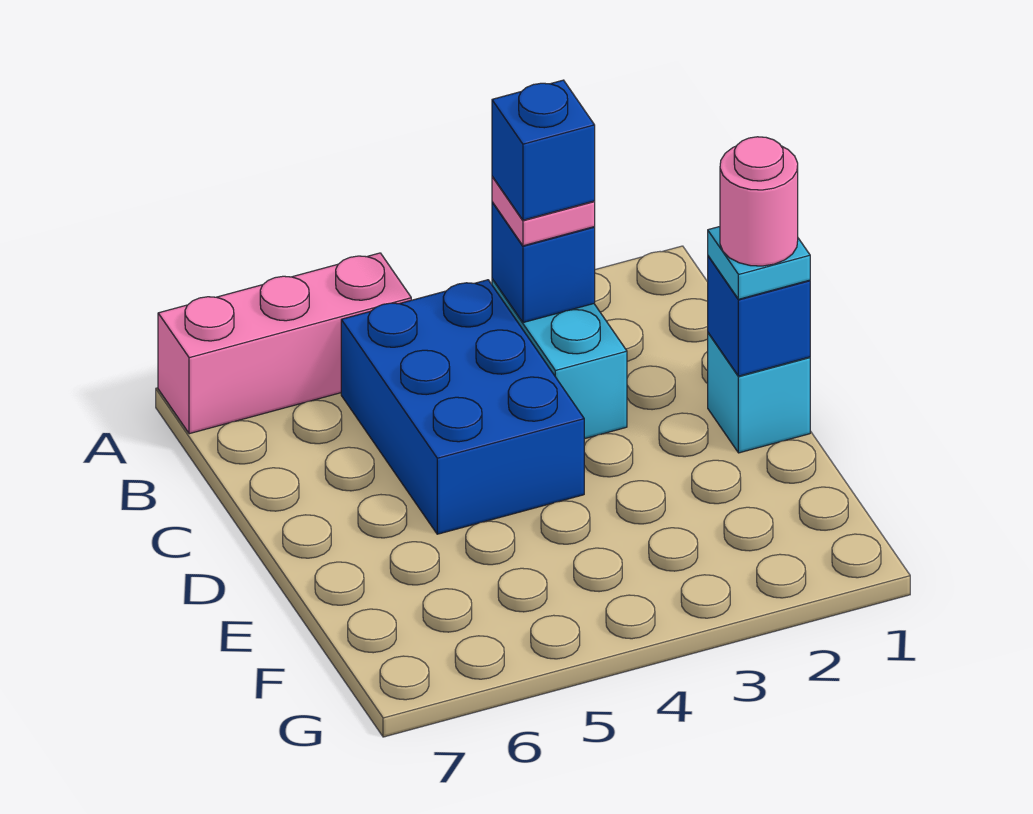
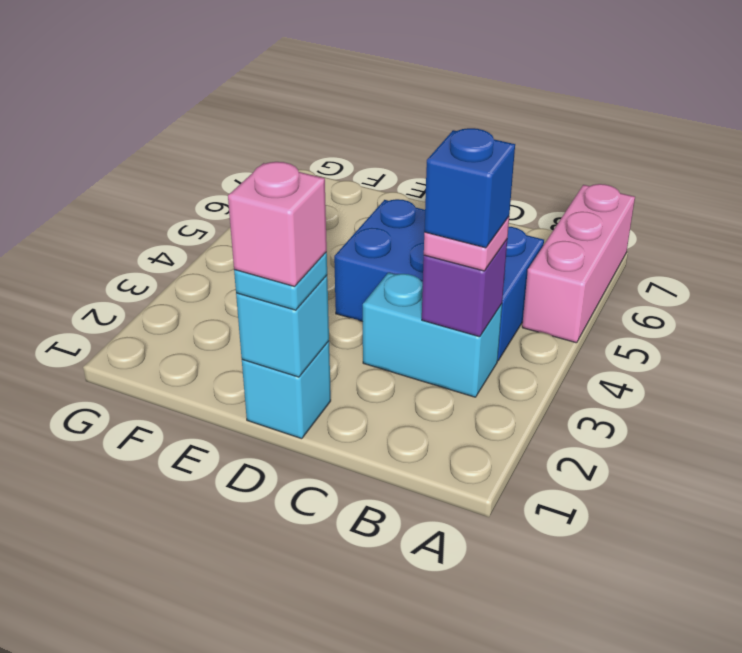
blue 1x1 brick [492,202,595,323] -> purple 1x1 brick [422,240,507,337]
blue 1x1 brick [708,256,810,376] -> cyan 1x1 brick [236,275,329,377]
pink 1x1 round brick [720,137,798,266] -> pink 1x1 brick [228,162,327,287]

